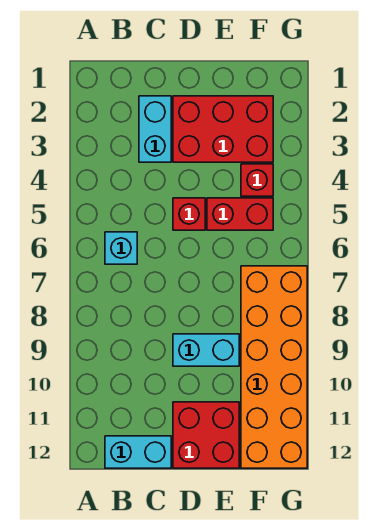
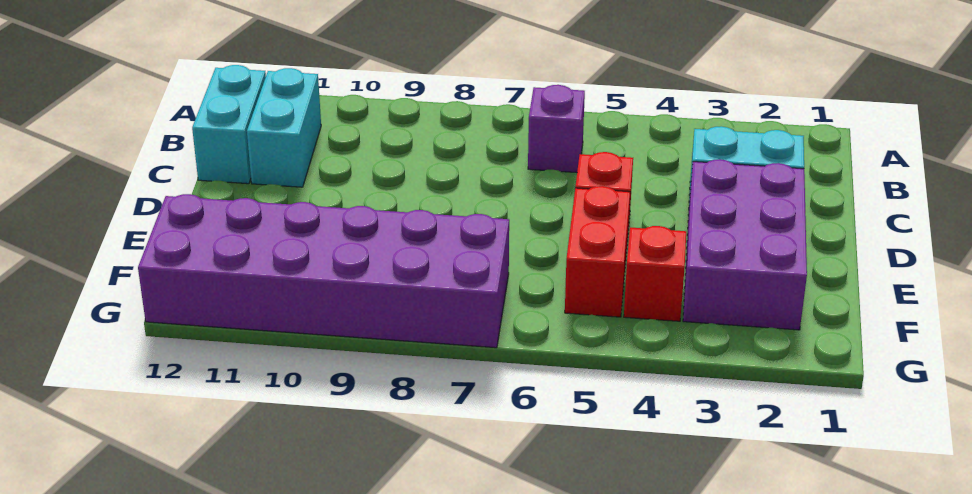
cyan 1x1 brick [105,232,137,264] -> purple 1x1 brick [528,85,585,173]
red 2x3 brick [173,96,273,162] -> purple 2x3 brick [683,159,807,330]
cyan 1x2 brick [173,334,239,366] -> cyan 1x2 brick moved to [247,68,321,187]
red 2x2 brick [173,402,239,468] -> none
orange 2x6 brick [241,266,307,468] -> purple 2x6 brick [138,194,509,348]

